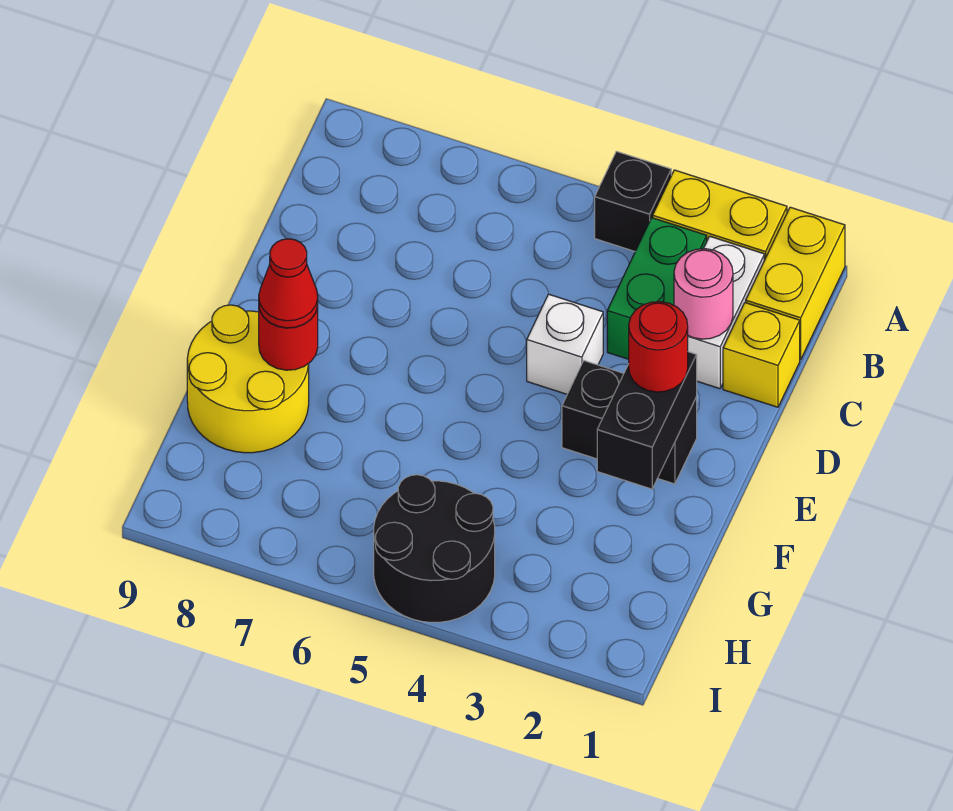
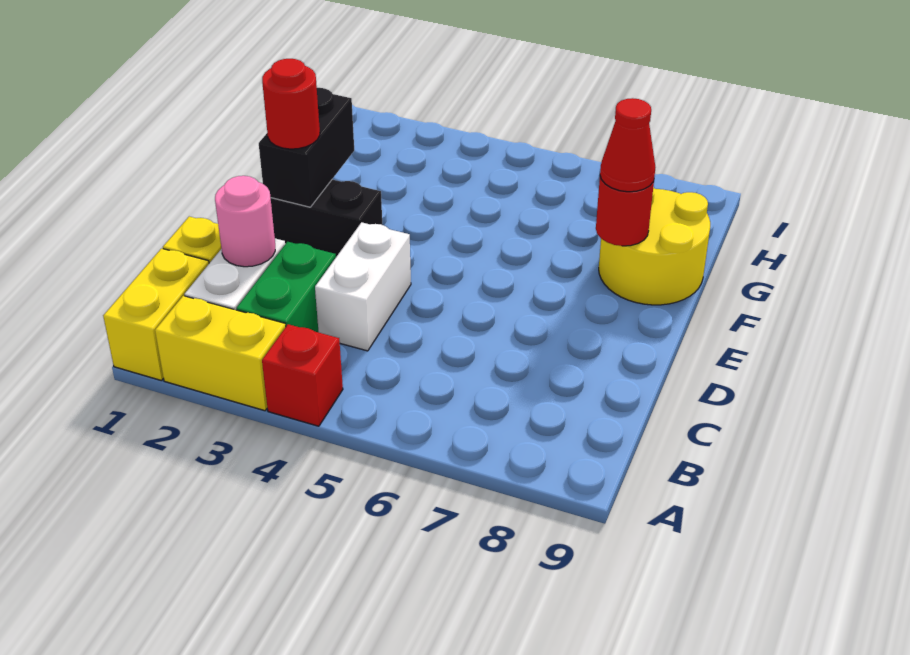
black 1x1 brick [595,151,671,251] -> red 1x1 brick [262,324,343,426]
white 1x1 brick [527,294,603,394] -> white 1x2 brick [315,222,411,351]
black 2x2 round brick [374,475,495,622] -> none

